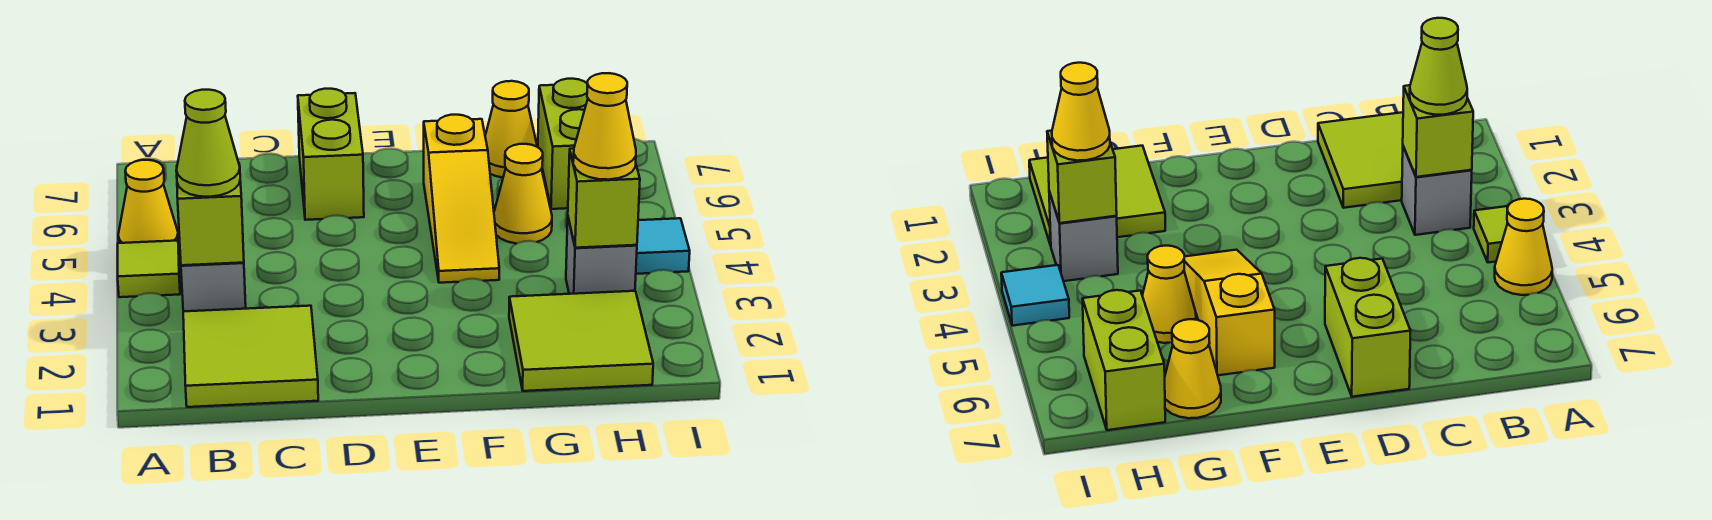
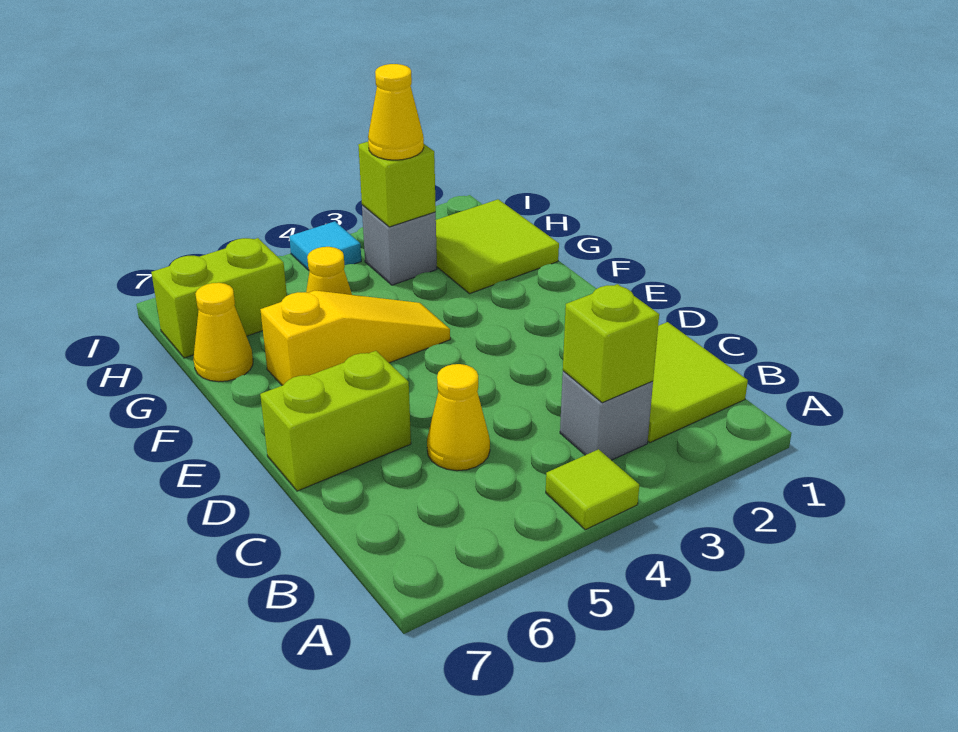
yellow 1x1 cone [118,160,179,243] -> yellow 1x1 cone moved to [427,364,490,471]
lime 1x1 cone [176,90,240,197] -> none

